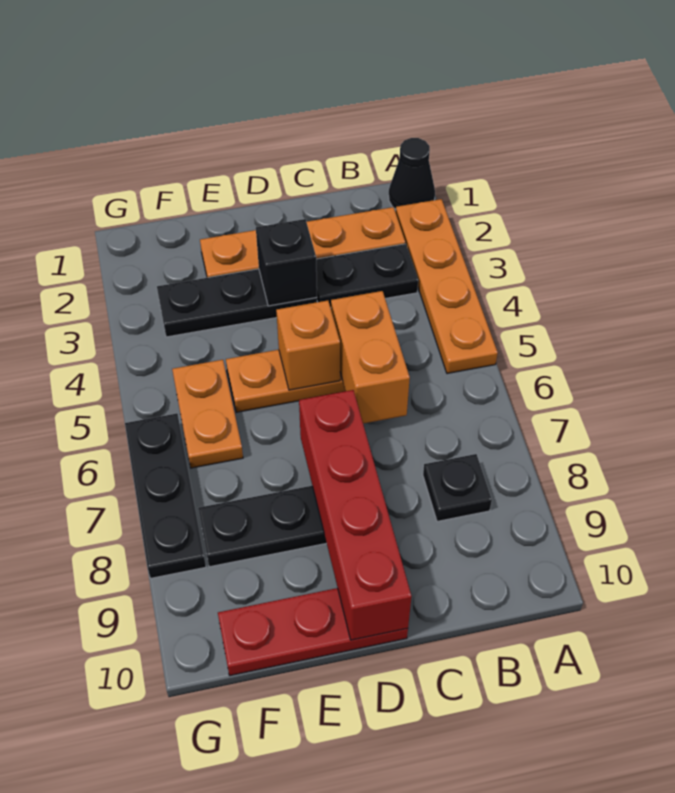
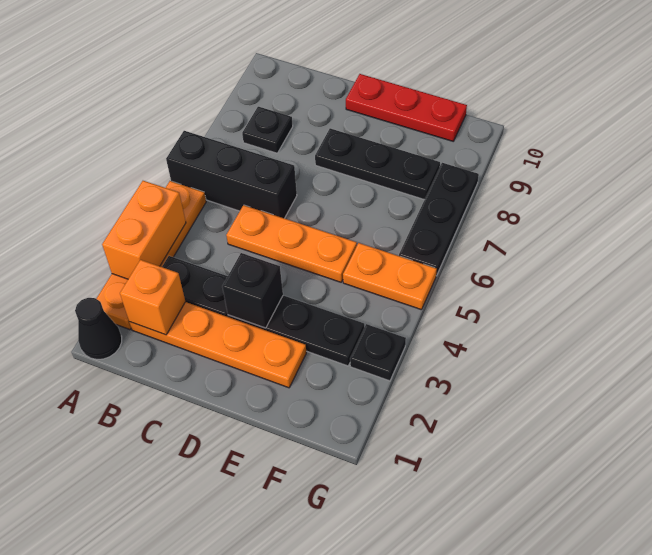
none -> black 1x3 brick [166,131,297,218]
orange 1x2 brick [331,291,410,424] -> orange 1x2 brick moved to [102,181,186,279]
orange 1x1 brick [276,300,340,390] -> orange 1x1 brick moved to [120,260,185,335]
red 1x4 brick [299,390,412,640] -> none
orange 1x2 plate [172,360,243,468] -> orange 1x2 plate turned to [343,243,437,310]
none -> black 1x1 plate [350,324,406,381]

